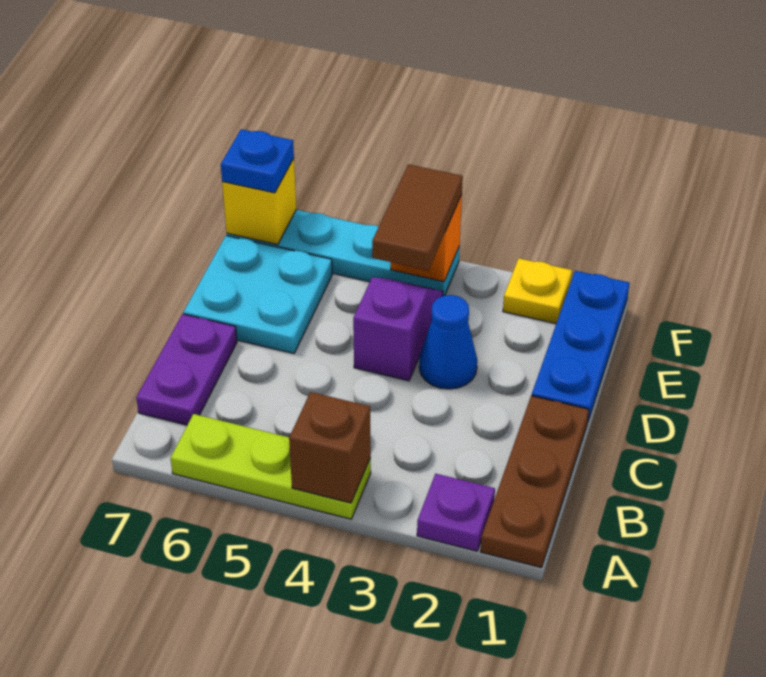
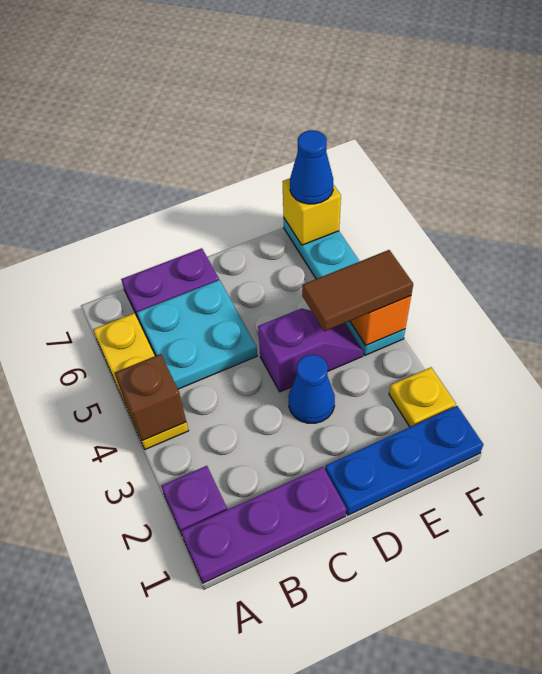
brown 1x3 plate [480,396,589,568] -> purple 1x3 plate [181,467,346,583]
lime 1x3 plate [171,414,371,519] -> yellow 1x3 plate [93,313,188,449]
cyan 2x2 plate [183,236,332,354] -> cyan 2x2 plate moved to [137,280,257,389]
blue 1x1 plate [221,129,294,193] -> blue 1x1 cone [290,130,333,204]

